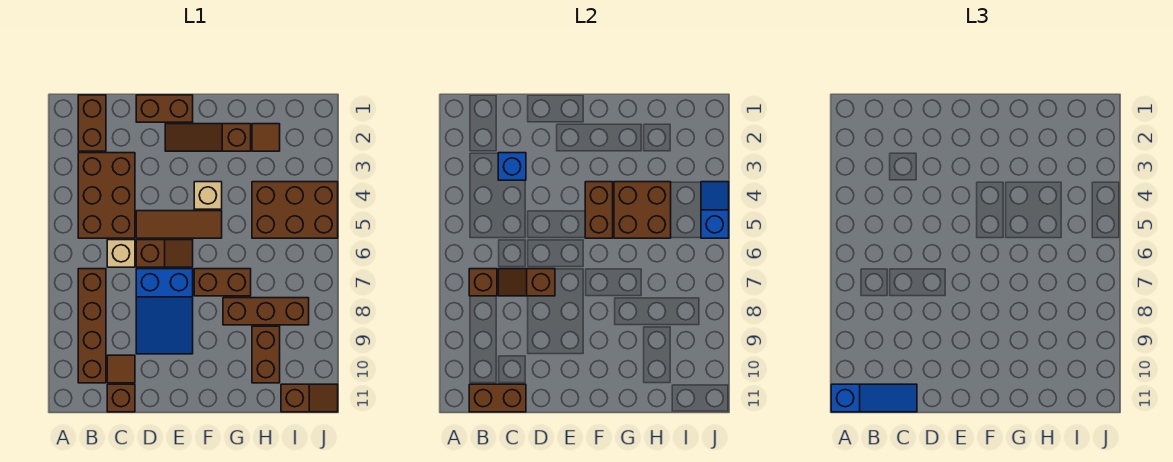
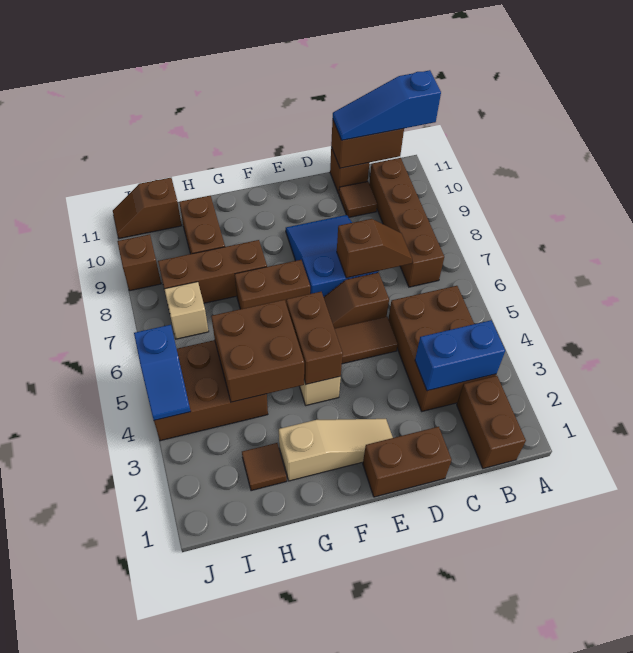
brown 1x1 brick [469,269,497,296] -> brown 1x1 brick moved to [117,235,161,291]
blue 1x1 brick [498,153,526,180] -> blue 1x2 brick [415,320,505,391]
tan 1x1 brick [107,240,135,267] -> tan 1x1 brick moved to [164,282,209,339]
brown 1x3 slope [165,124,251,151] -> tan 1x3 slope [279,419,393,481]

